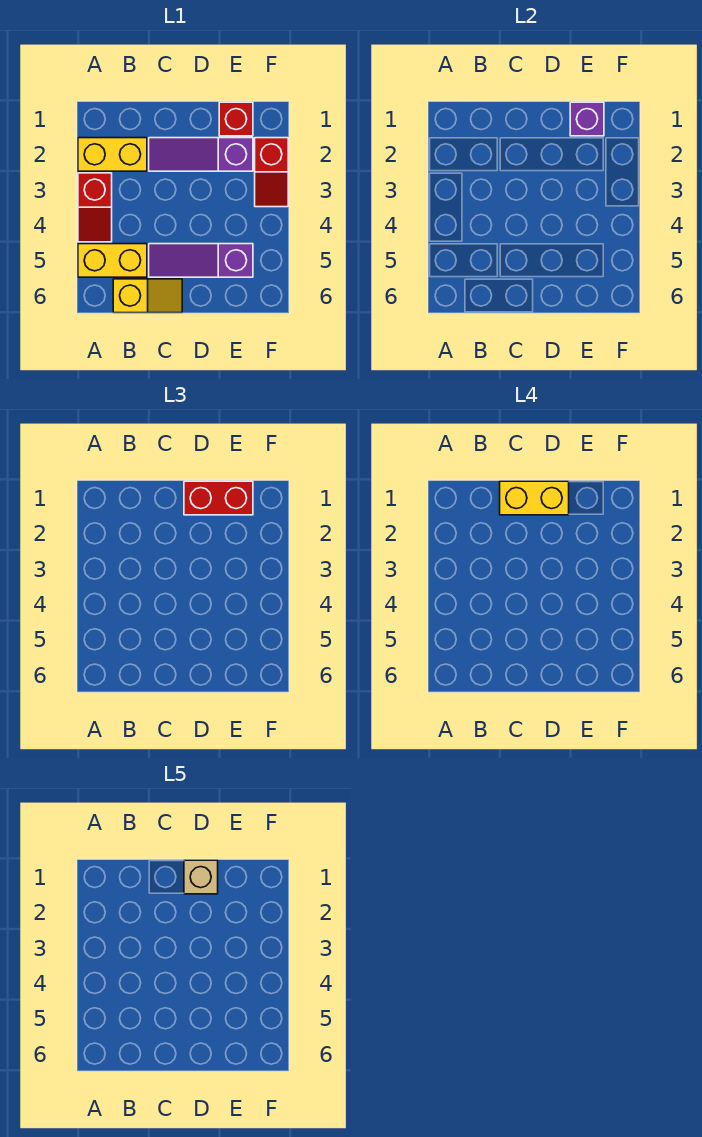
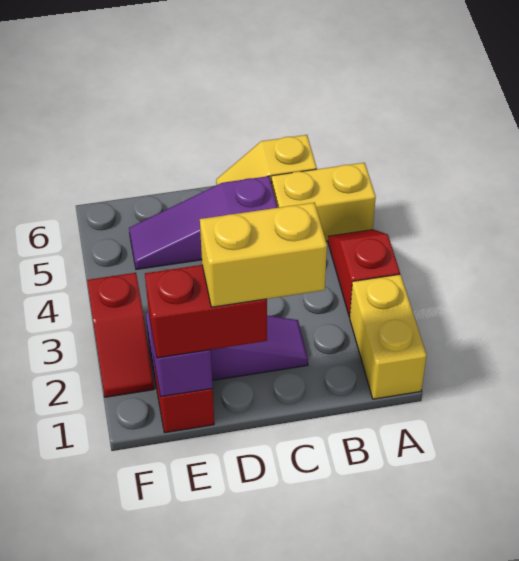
yellow 1x2 brick [78,138,147,171] -> yellow 1x2 brick turned to [350,274,427,399]
purple 1x3 slope [149,244,253,277] -> purple 1x3 slope turned to [129,176,277,269]
tan 1x1 brick [184,860,218,894] -> none
red 1x2 slope [255,138,288,207] -> red 1x2 slope turned to [87,273,154,397]

